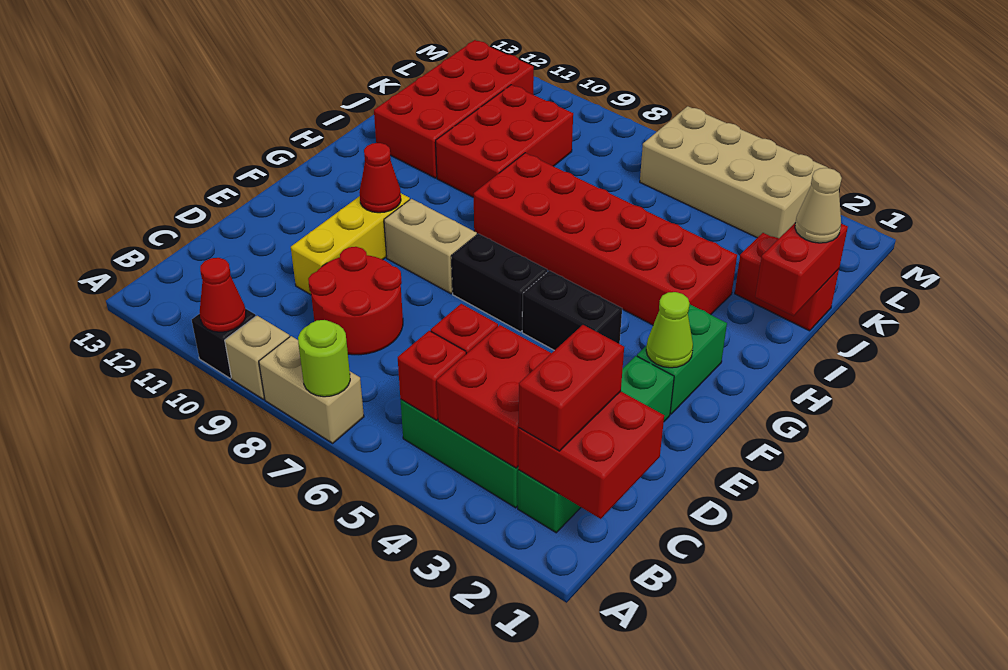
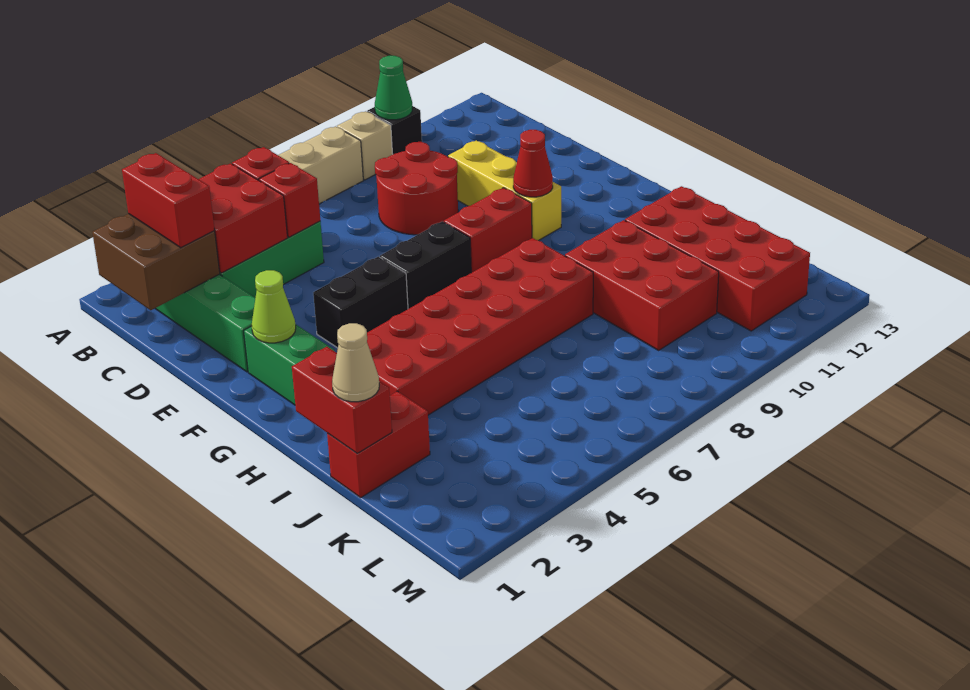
lime 1x1 round brick [298,320,350,397] -> none
red 1x1 cone [200,258,246,332] -> green 1x1 cone [375,56,412,120]
red 2x2 brick [518,391,664,519] -> brown 2x2 brick [92,214,220,310]
tan 1x2 brick [384,199,477,294] -> red 1x2 brick [444,188,532,273]
tan 2x4 brick [640,106,827,238] -> none

